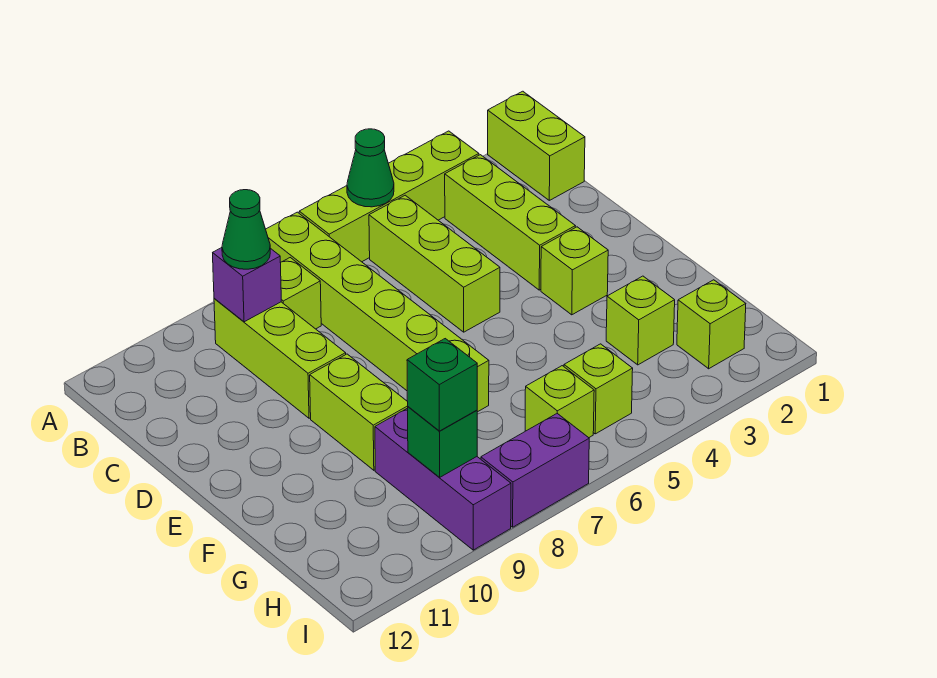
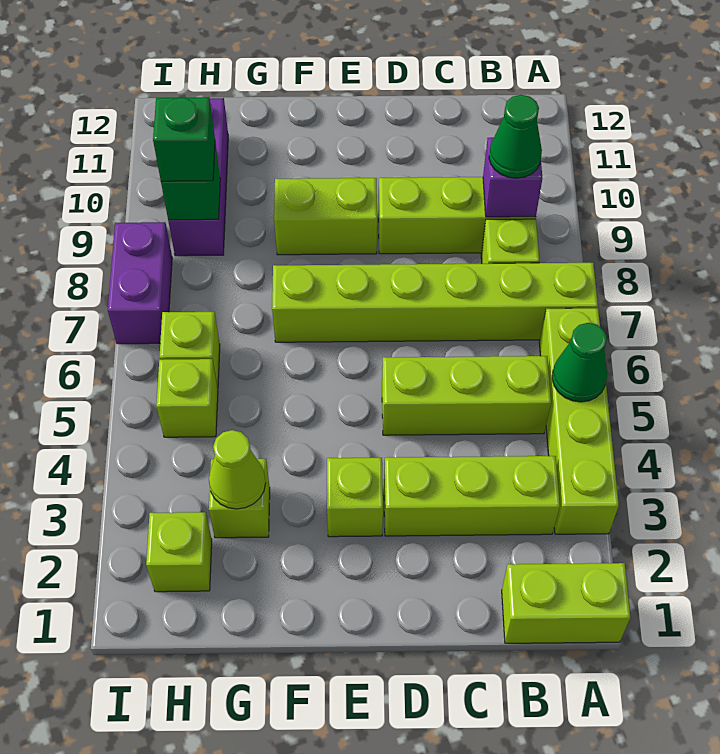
none -> lime 1x1 cone [209,430,266,509]
purple 1x3 brick [375,408,511,550] -> purple 1x3 brick turned to [168,98,228,256]

